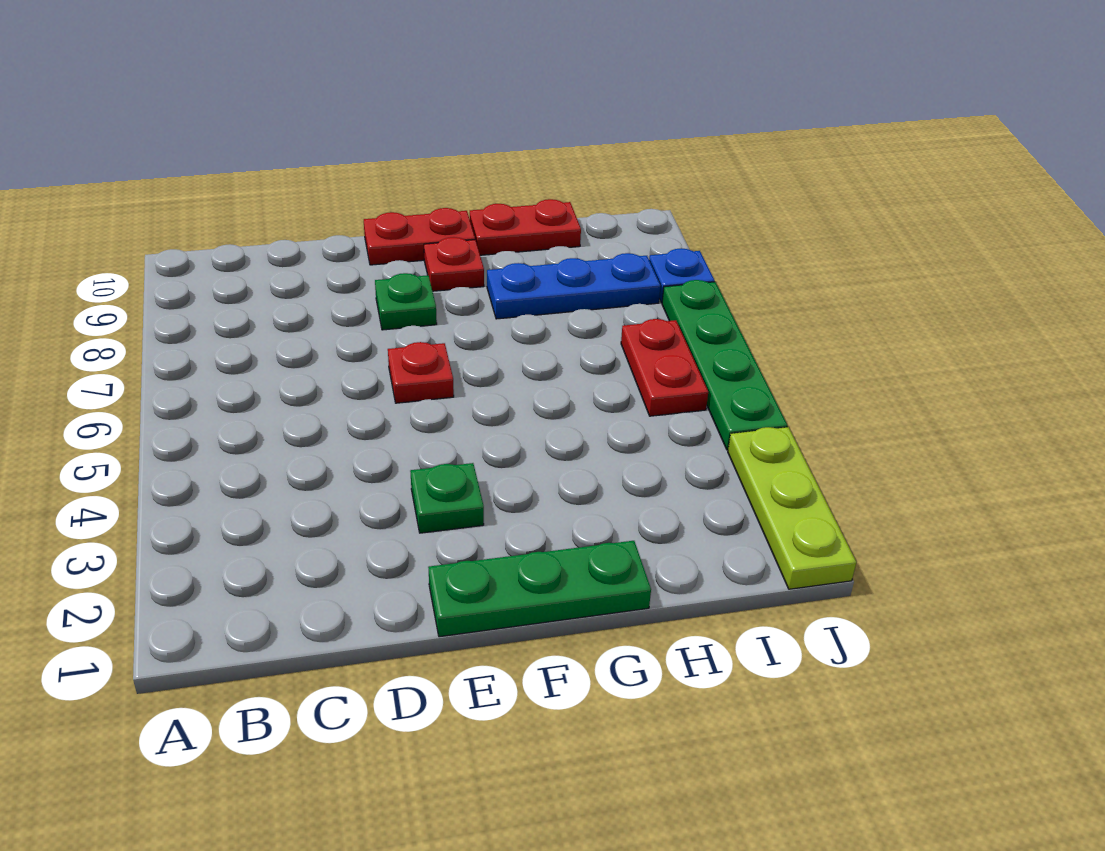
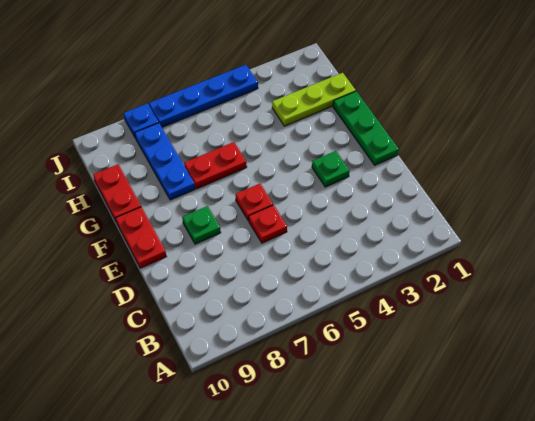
red 1x1 plate [424,237,484,291] -> red 1x1 plate moved to [249,205,287,243]
red 1x2 plate [621,319,708,416] -> red 1x2 plate moved to [184,142,247,189]
lime 1x3 plate [728,427,856,589] -> lime 1x3 plate moved to [272,73,356,126]
green 1x4 plate [662,280,787,450] -> blue 1x4 plate [149,65,258,127]

